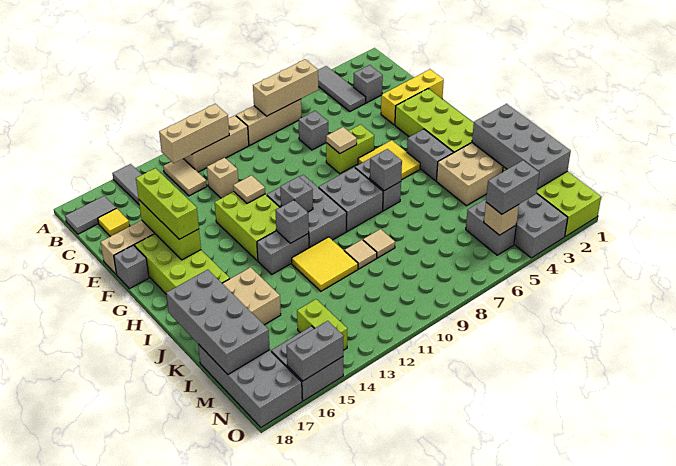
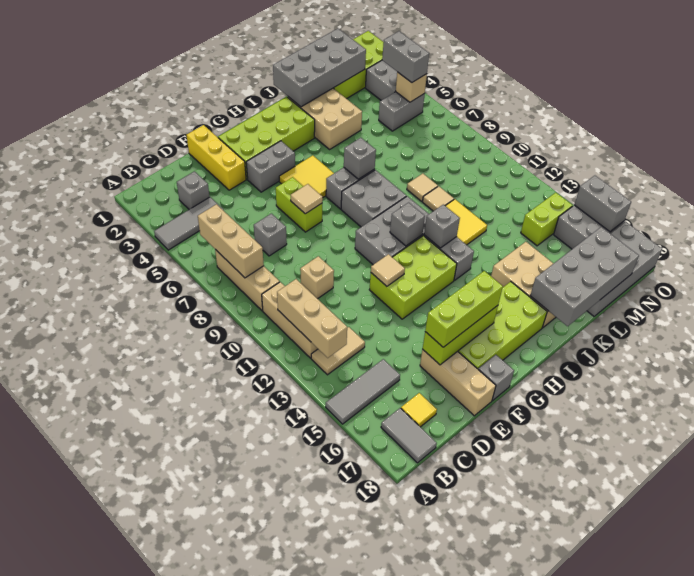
tan 1x1 brick [207,158,238,198] -> tan 1x1 brick moved to [300,256,334,299]
grey 1x2 brick [407,129,453,181] -> grey 1x2 brick moved to [246,141,295,192]

